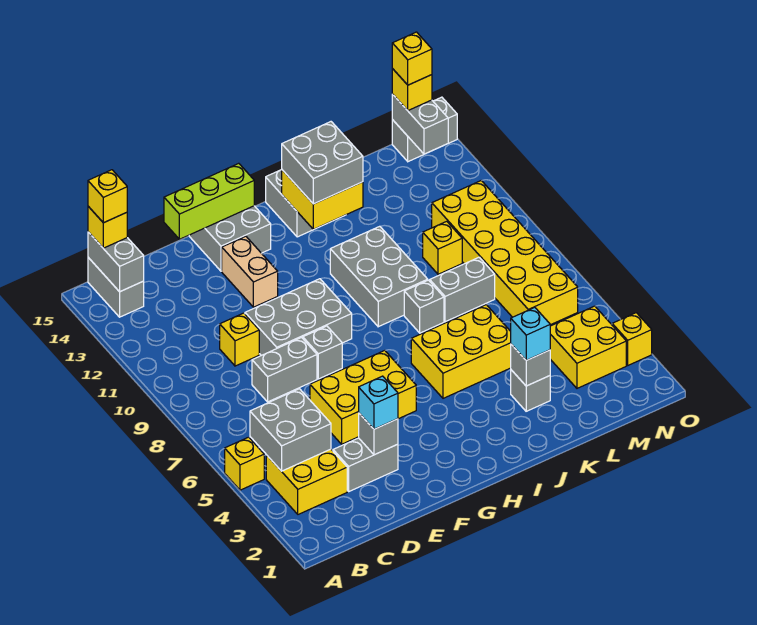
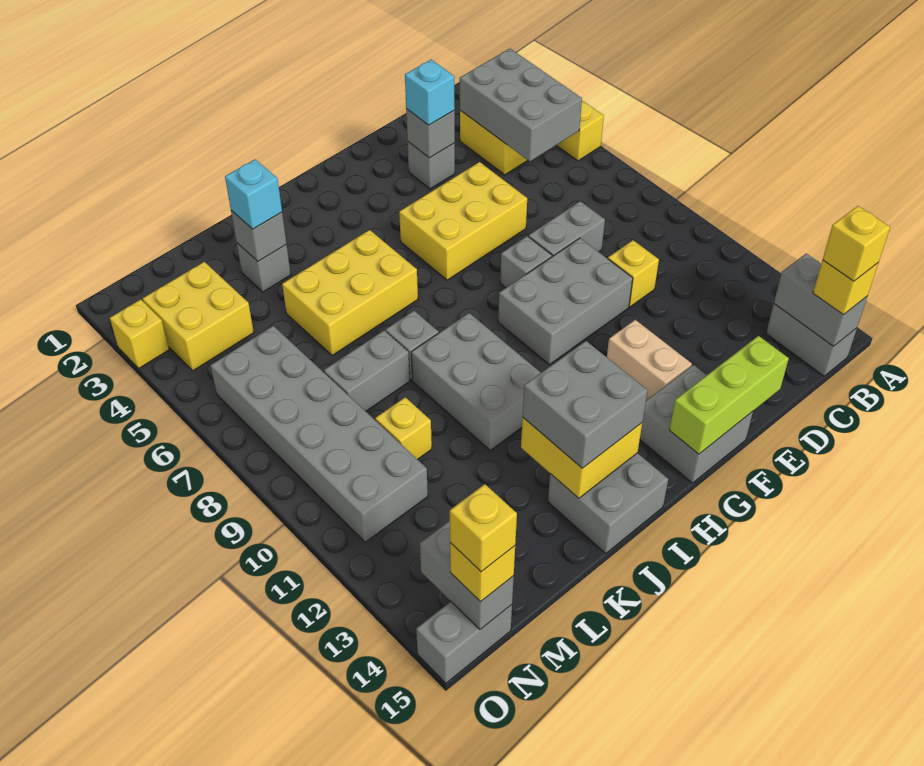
grey 2x2 brick [250,389,331,471] -> grey 2x3 brick [460,49,582,161]
grey 1x2 brick [333,438,398,491] -> grey 1x1 brick [407,142,455,189]
yellow 2x6 brick [432,181,578,325] -> grey 2x6 brick [211,326,428,542]

